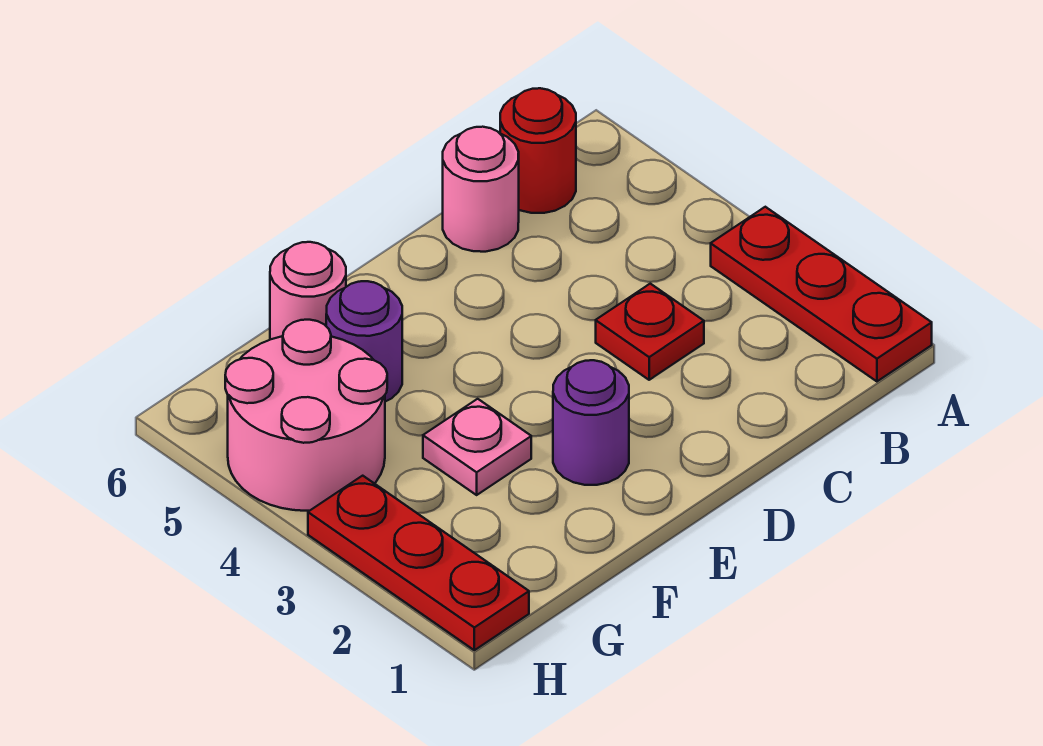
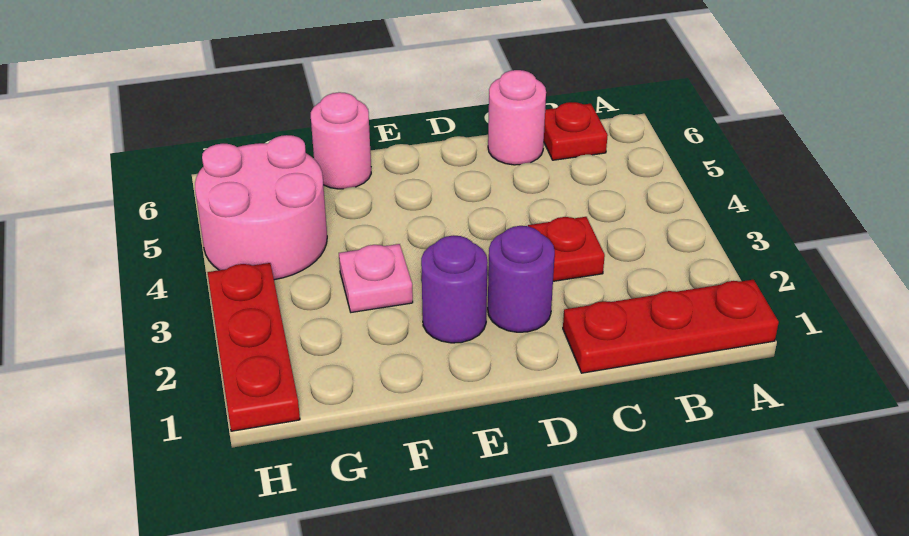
red 1x3 plate [711,207,932,381] -> red 1x3 plate turned to [563,280,779,373]
red 1x1 round brick [500,88,576,213] -> red 1x1 plate [544,102,608,160]
purple 1x1 round brick [326,281,402,402] -> purple 1x1 round brick moved to [488,226,555,332]

